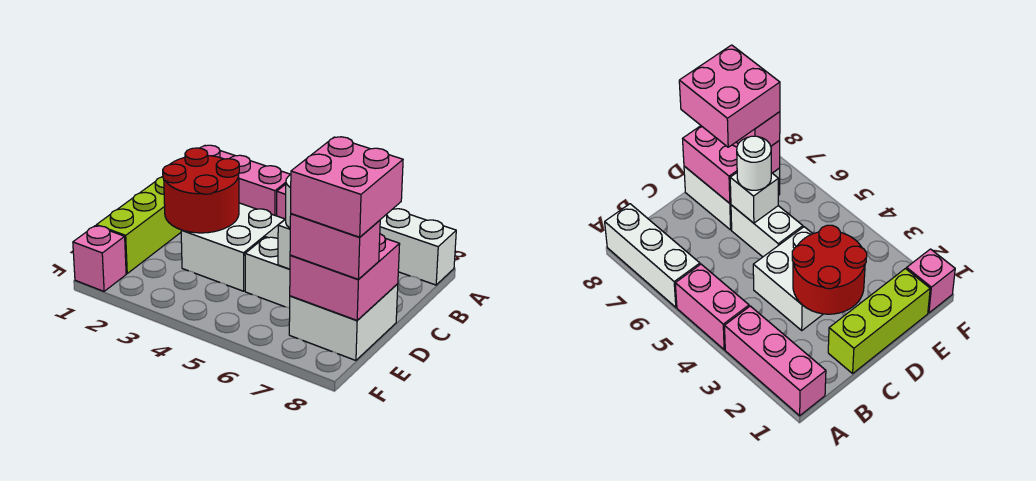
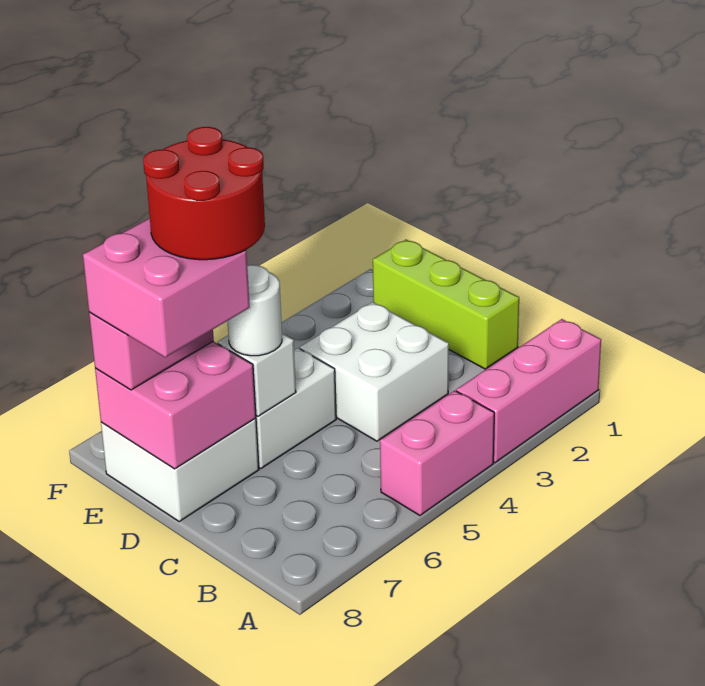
white 1x3 brick [380,209,456,285] -> none
red 2x2 round brick [163,148,239,233] -> red 2x2 round brick moved to [143,127,265,260]
pink 1x1 brick [73,226,126,291] -> none

